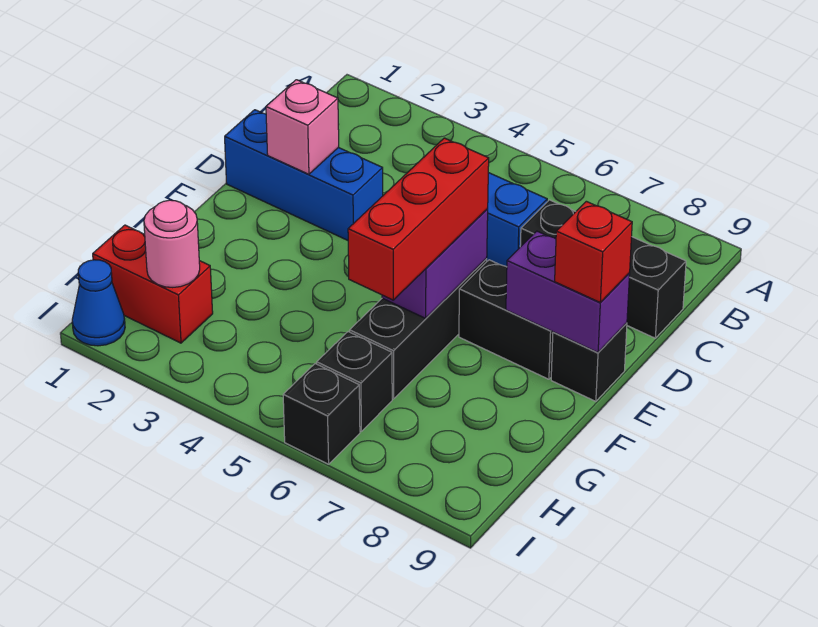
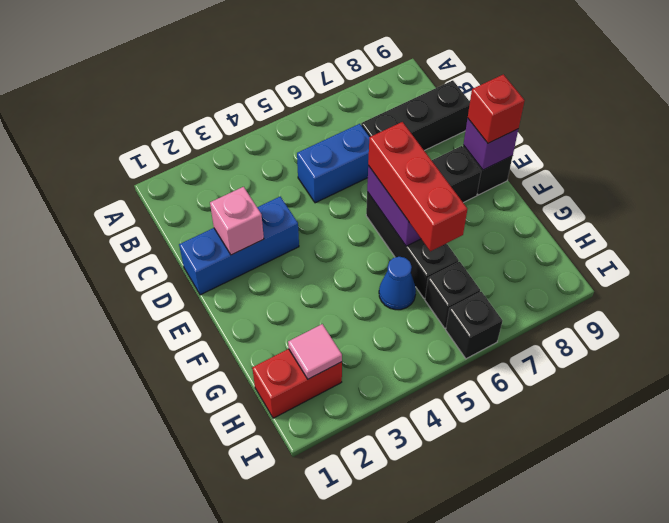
purple 1x2 brick [506,231,630,352] -> purple 1x1 brick [463,118,518,170]
pink 1x1 round brick [144,200,200,288] -> pink 1x1 tile [288,324,342,379]
blue 1x1 cone [72,260,125,346] -> blue 1x1 cone moved to [379,257,416,310]

